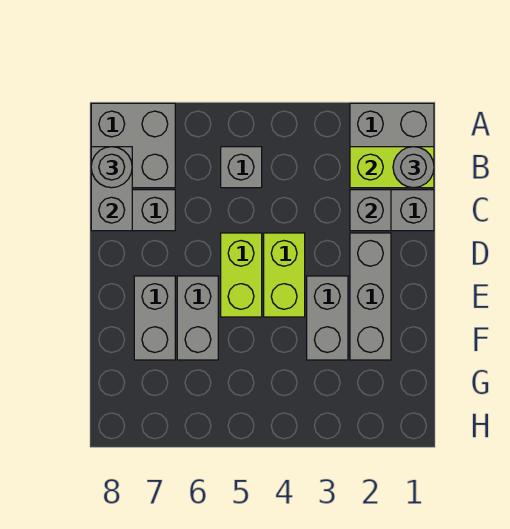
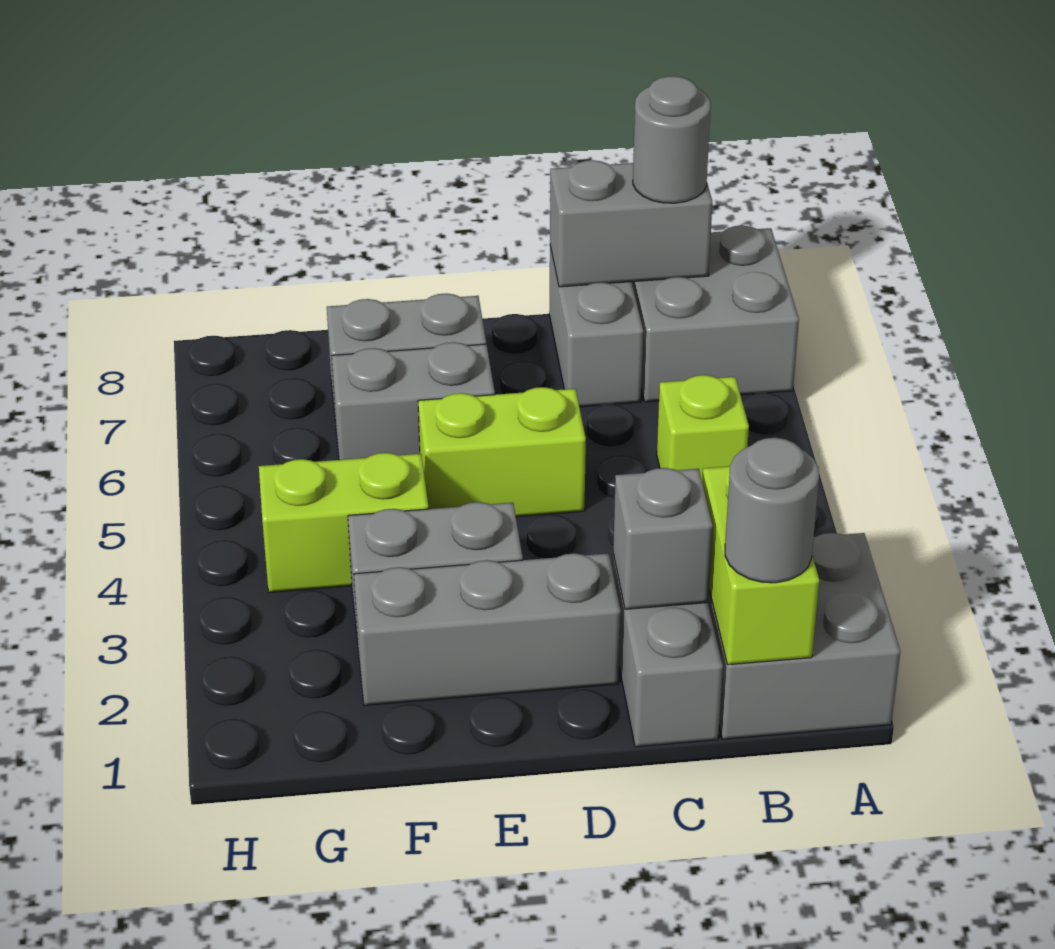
grey 1x1 brick [221,147,262,188] -> lime 1x1 brick [657,375,749,479]
lime 1x2 brick [264,233,305,317] -> lime 1x2 brick moved to [259,453,428,593]

